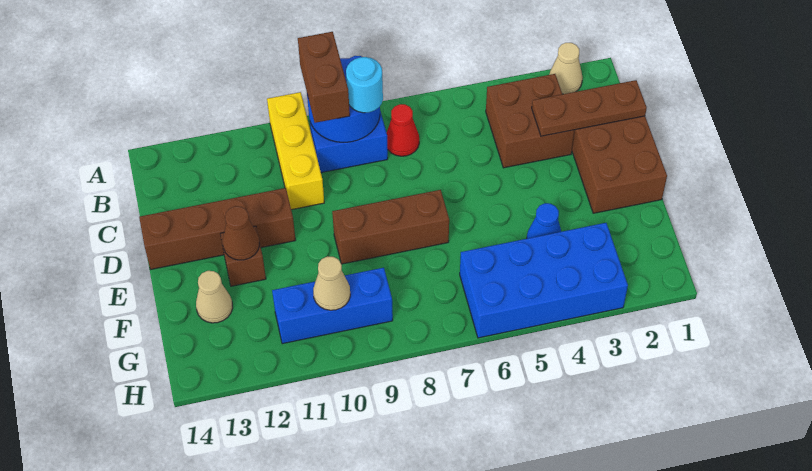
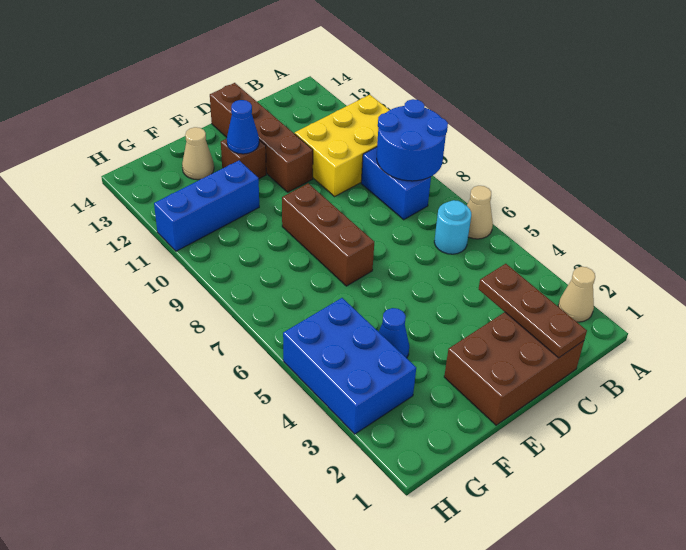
brown 1x2 brick [298,32,350,123] -> none
yellow 1x3 brick [267,92,324,210] -> yellow 2x3 brick [295,95,389,196]
brown 2x2 brick [486,74,575,168] -> none
red 1x1 cone [387,104,419,156] -> none
cyan 1x1 round brick [346,57,383,113] -> cyan 1x1 round brick moved to [434,200,471,254]
brown 1x1 cone [222,206,259,260] -> blue 1x1 cone [227,100,259,154]
blue 2x4 brick [460,223,628,338] -> blue 2x3 brick [283,298,416,434]
blue 1x3 brick [272,268,393,344] -> blue 1x3 brick turned to [154,160,259,251]
tan 1x1 cone [313,257,350,310] -> tan 1x1 cone moved to [467,186,493,239]

